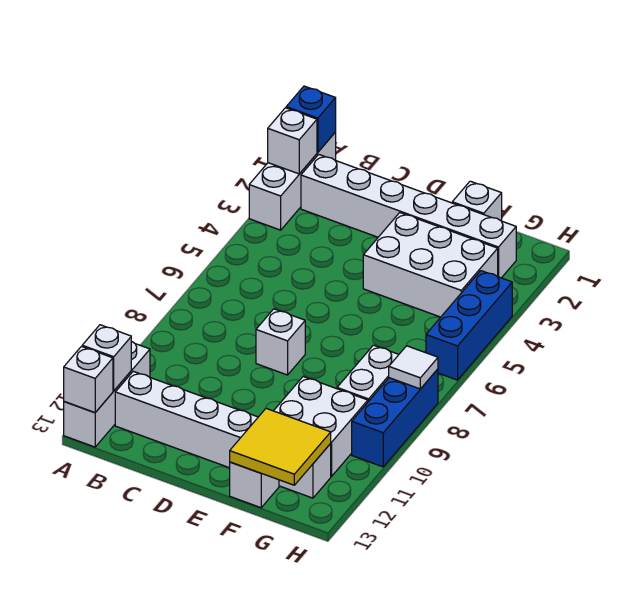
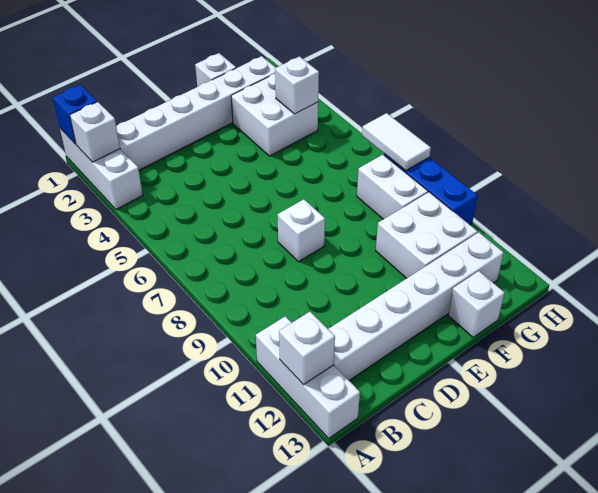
white 1x1 brick [64,347,113,413] -> white 1x1 brick moved to [275,56,319,114]
white 2x3 brick [363,213,498,317] -> white 2x2 brick [231,74,318,156]
yellow 2x2 tile [230,408,331,485] -> none
blue 1x3 brick [426,271,512,380] -> none
white 1x1 tile [389,346,438,389] -> white 1x2 tile [362,113,431,171]

